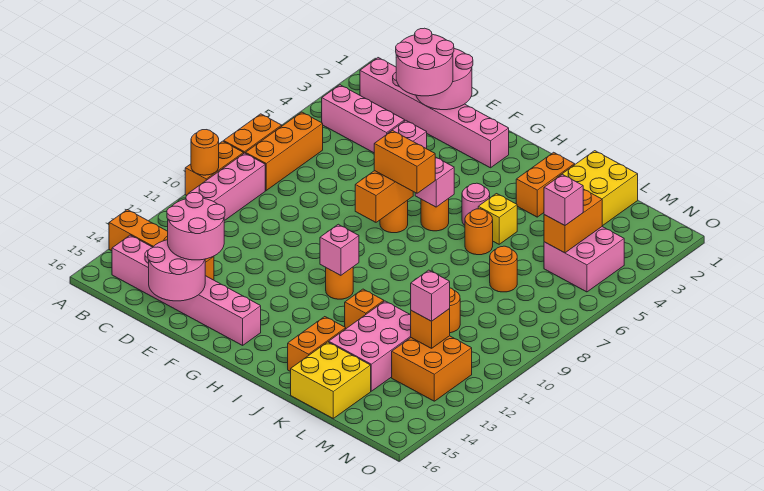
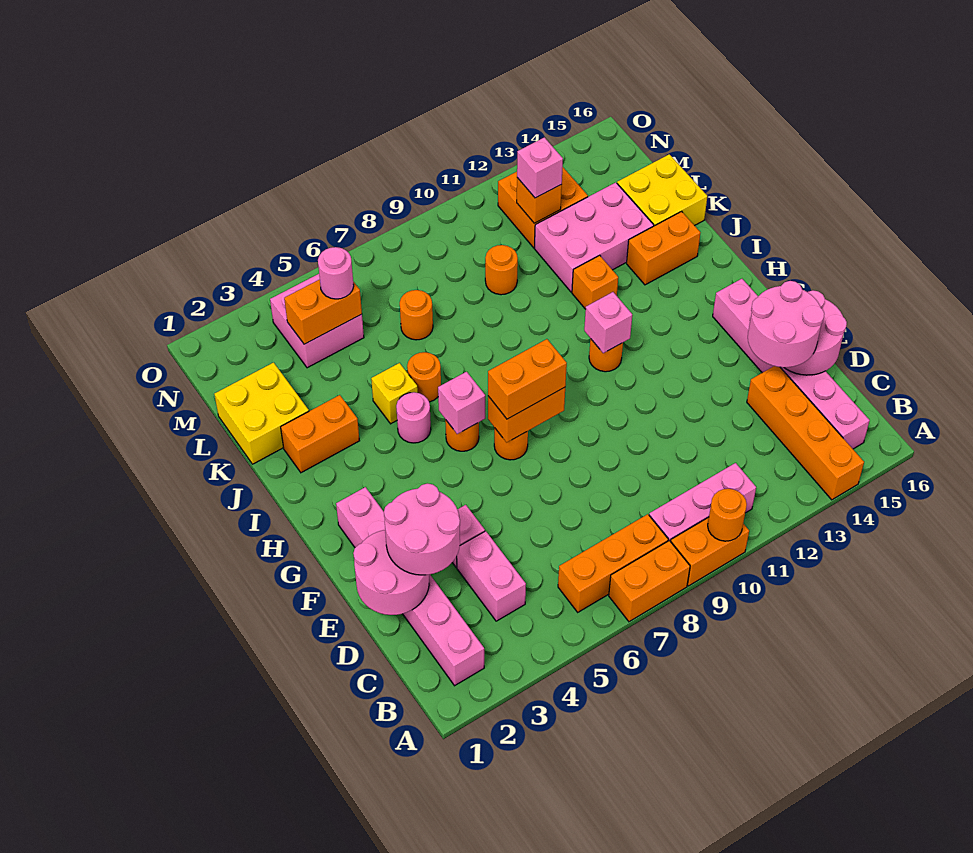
pink 1x3 brick [322,85,405,153] -> pink 1x2 brick [457,531,526,621]
orange 1x2 brick [374,131,435,193] -> orange 1x2 brick turned to [488,339,567,419]
pink 1x1 brick [544,174,583,226] -> pink 1x1 round brick [318,247,354,299]

